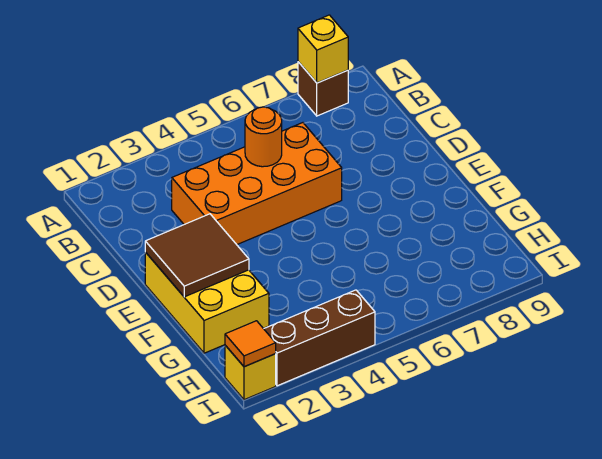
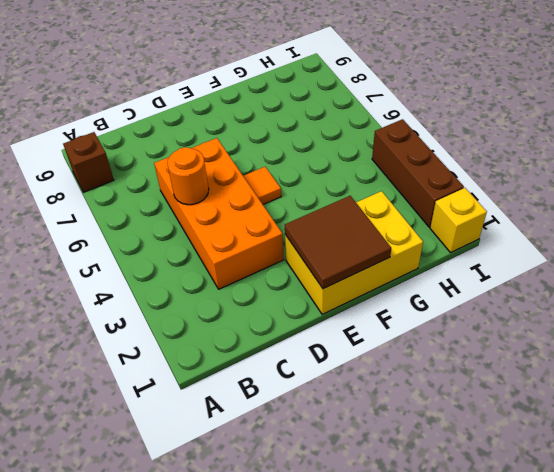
yellow 1x1 brick [298,15,348,83] -> none
orange 1x1 tile [225,321,276,367] -> orange 1x1 tile moved to [243,167,281,204]

